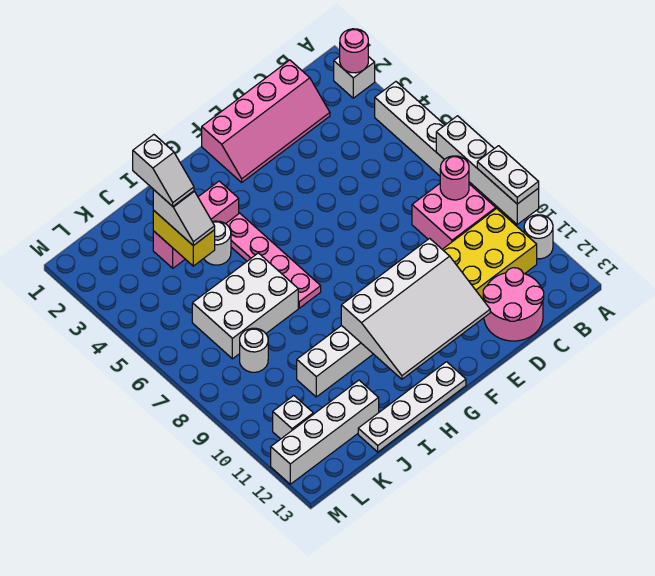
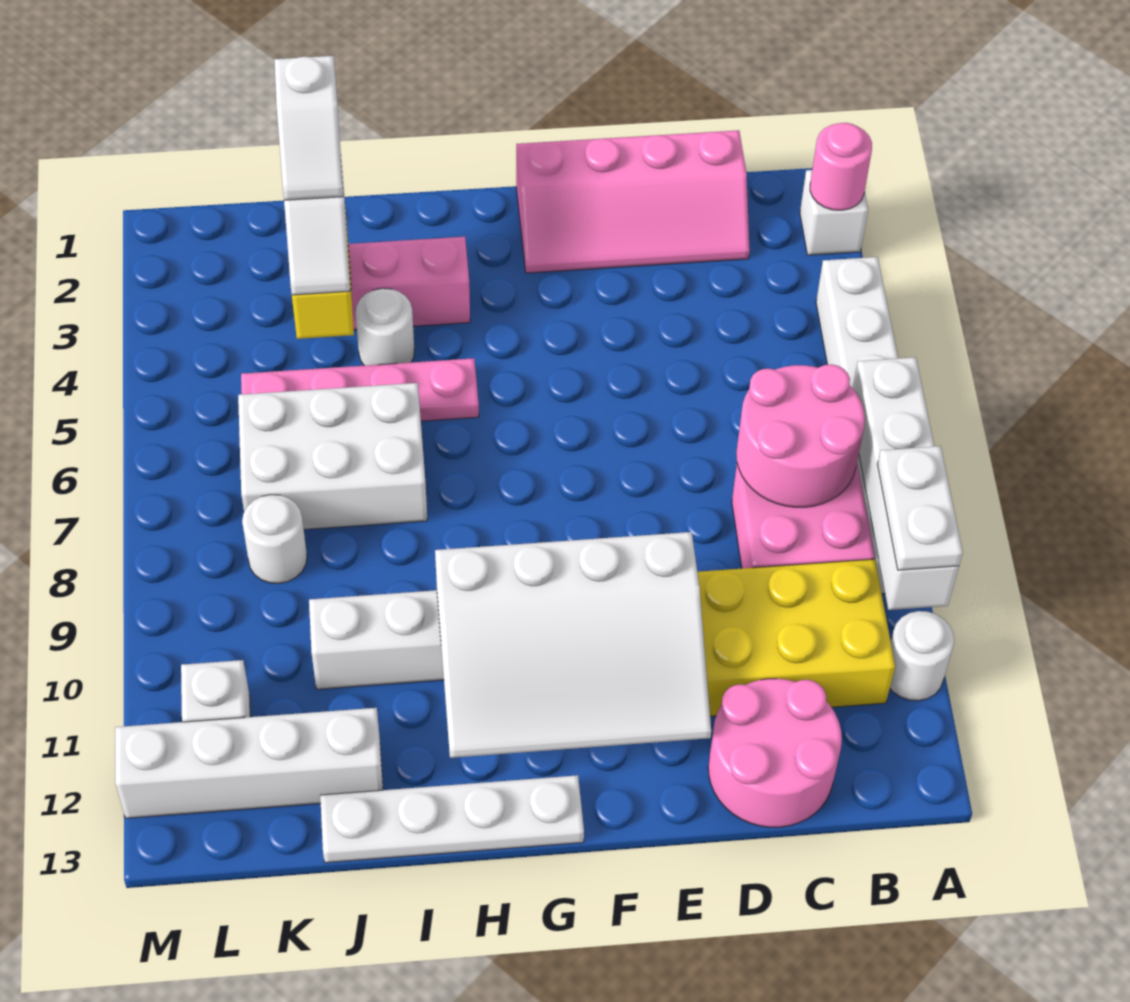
pink 1x1 round brick [440,156,469,200] -> pink 2x2 round brick [736,364,865,507]
pink 1x4 plate [226,213,321,308] -> pink 1x4 plate turned to [241,358,479,421]

